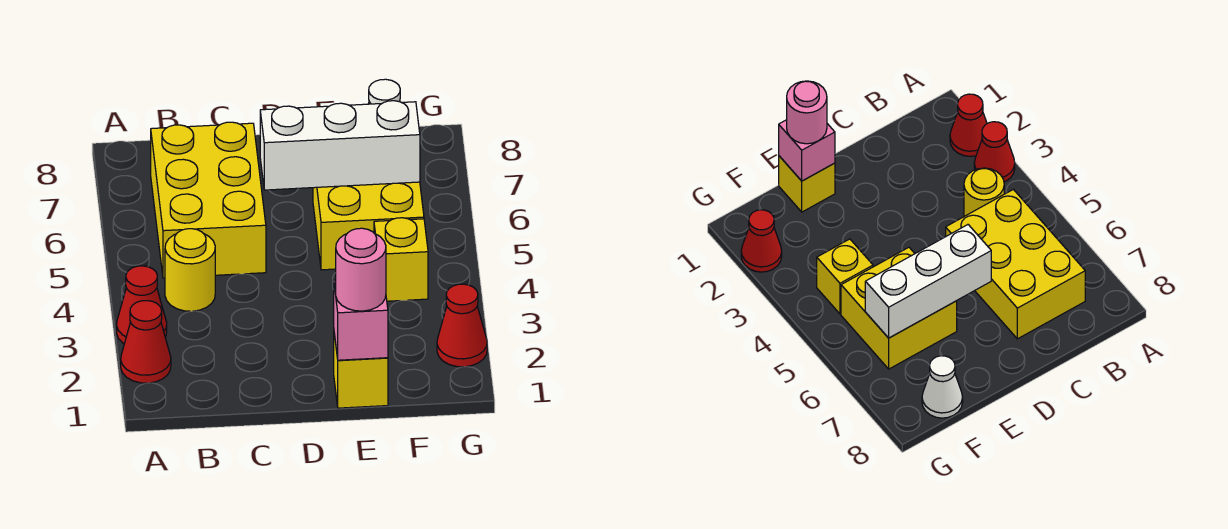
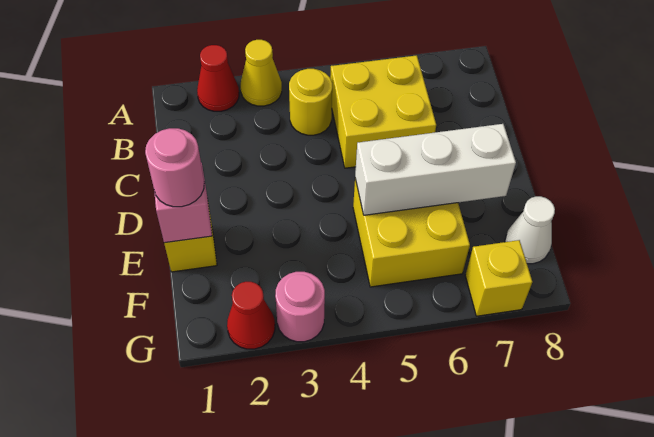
red 1x1 cone [117,266,167,344] -> yellow 1x1 cone [241,40,282,106]
yellow 2x3 brick [151,122,266,278] -> yellow 2x2 brick [330,55,436,168]
white 1x3 brick [260,101,420,190] -> white 1x3 brick turned to [355,124,516,215]
yellow 1x1 brick [374,218,428,301] -> yellow 1x1 brick moved to [465,240,532,316]
none -> pink 1x1 round brick [275,272,325,342]

